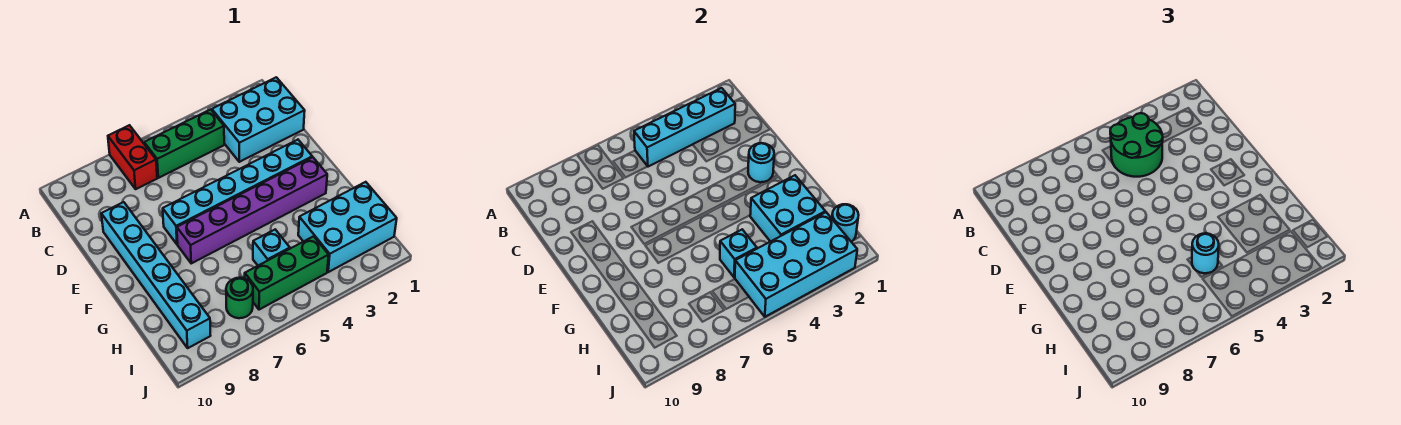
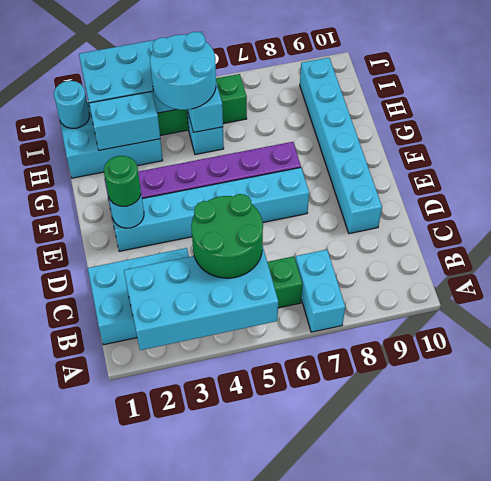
red 1x2 brick [108,125,157,189] -> cyan 1x2 brick [296,250,345,332]
cyan 1x4 brick [634,88,735,167] -> cyan 2x4 brick [124,245,278,350]
cyan 2x2 brick [750,175,825,242] -> cyan 1x2 brick [89,91,160,150]
cyan 1x1 round brick [1192,233,1219,273] -> cyan 2x2 round brick [150,32,216,110]
green 1x1 round brick [226,278,253,318] -> green 1x1 round brick moved to [104,156,141,206]

